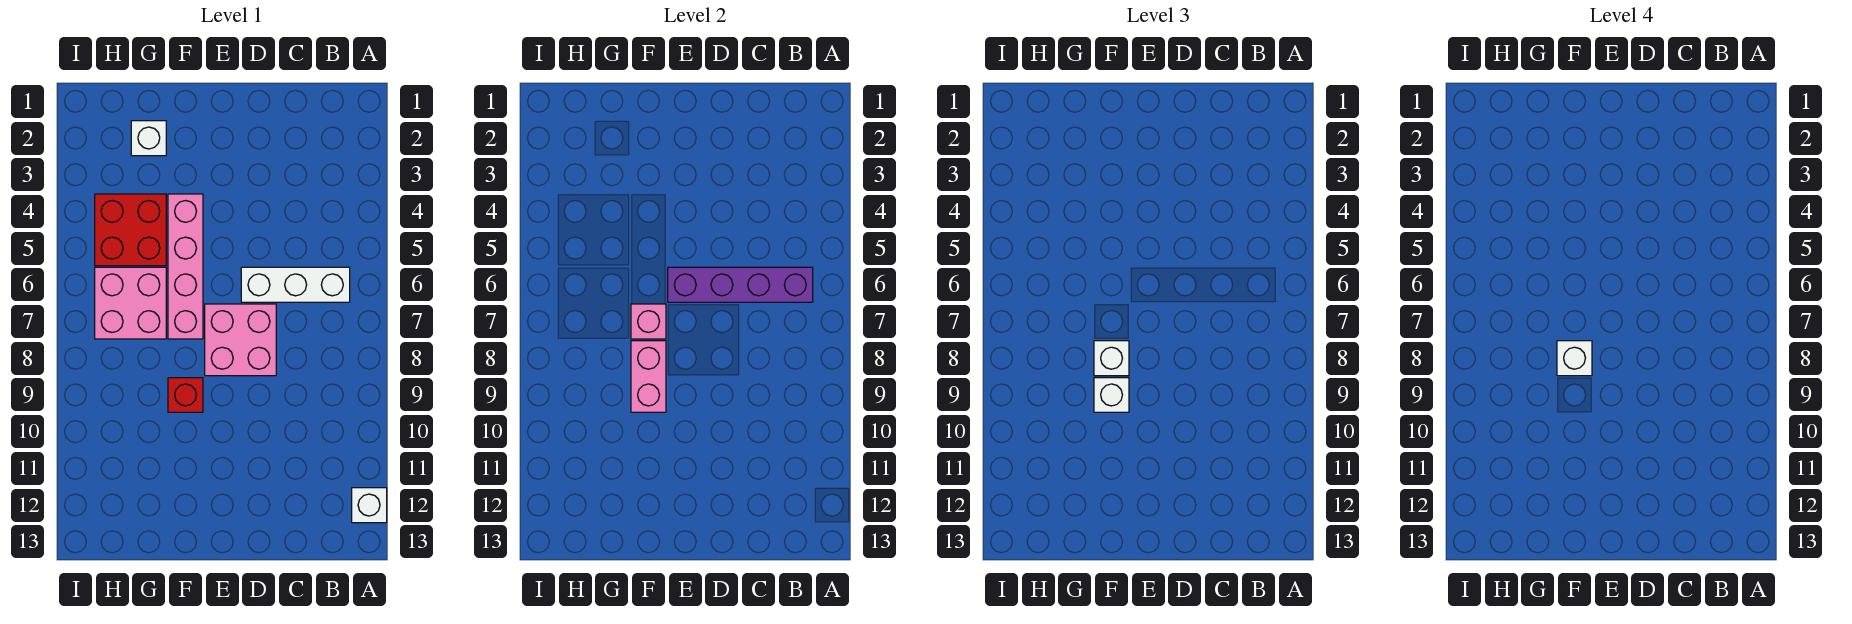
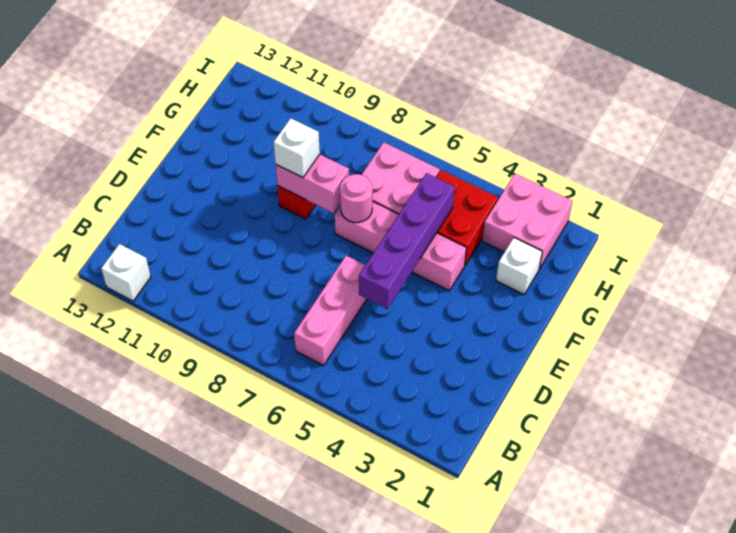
white 1x3 brick [241,267,350,302] -> pink 1x3 brick [294,256,367,366]
purple 1x4 brick [668,267,813,302] -> purple 1x4 brick moved to [359,173,455,309]
pink 2x2 brick [205,304,276,376] -> pink 2x2 brick moved to [482,174,573,269]
pink 1x1 brick [631,304,666,339] -> pink 1x1 round brick [340,174,372,222]
white 1x1 brick [1094,341,1129,376] -> none
white 1x1 brick [1557,341,1592,376] -> none

